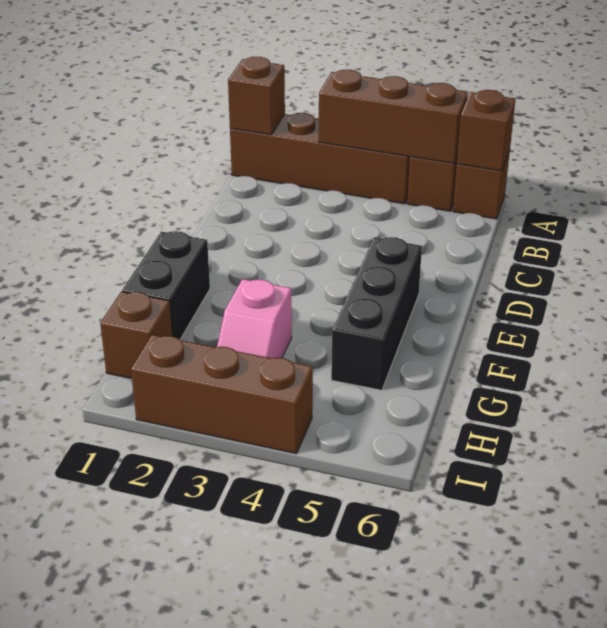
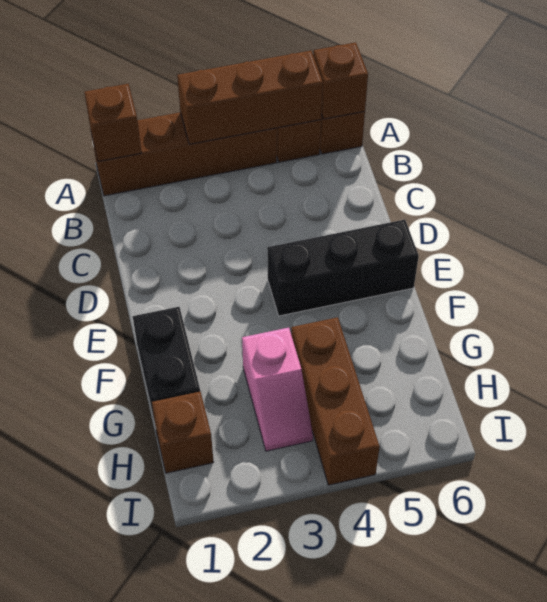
black 1x3 brick [331,237,422,390] -> black 1x3 brick turned to [267,220,419,316]
brown 1x3 brick [131,335,313,454] -> brown 1x3 brick turned to [291,317,380,485]

